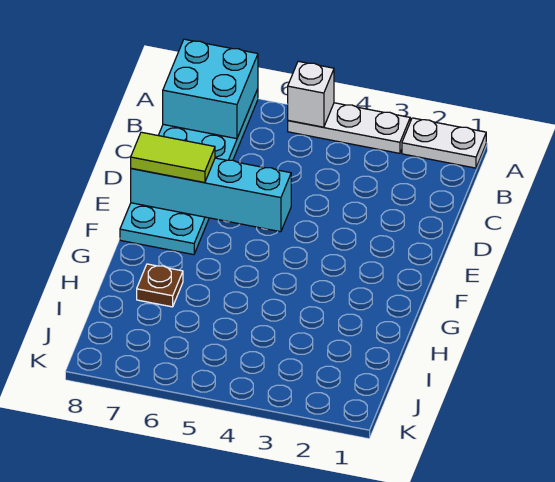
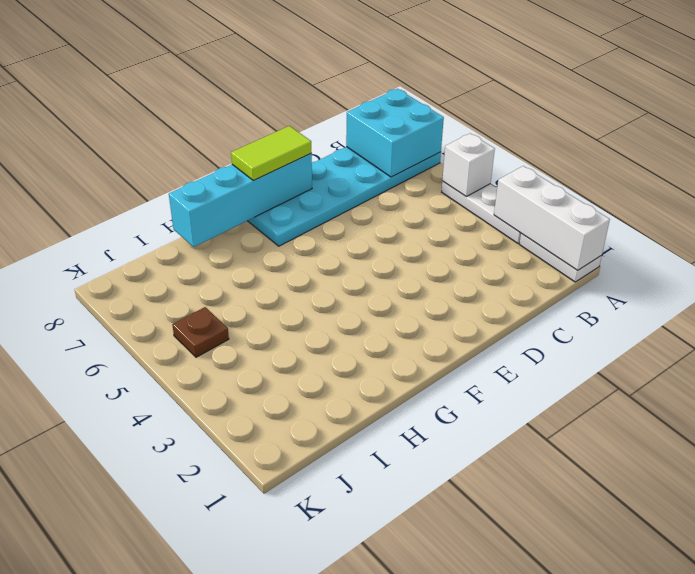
none -> white 1x3 brick [494,166,610,270]
cyan 1x4 brick [131,158,291,232] -> cyan 1x4 brick turned to [169,154,312,247]
lime 1x2 tile [131,132,215,183] -> lime 1x2 tile turned to [231,126,312,181]
brown 1x1 plate [137,264,183,307] -> brown 1x1 plate moved to [172,307,229,357]

